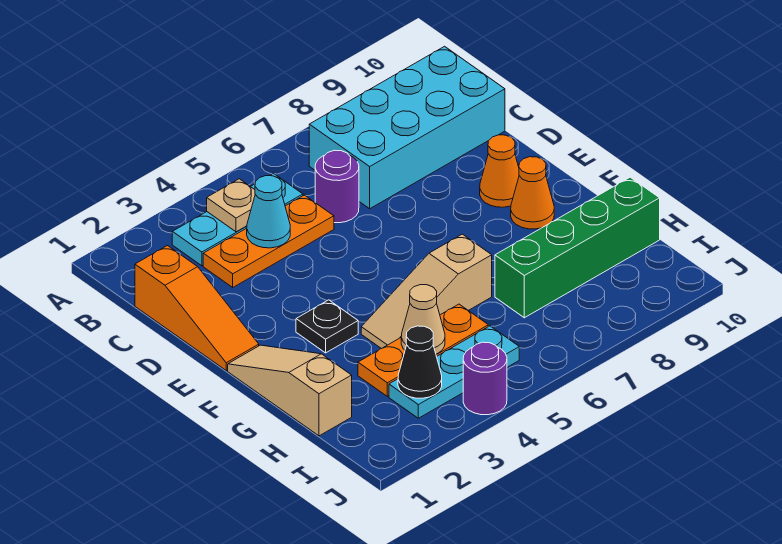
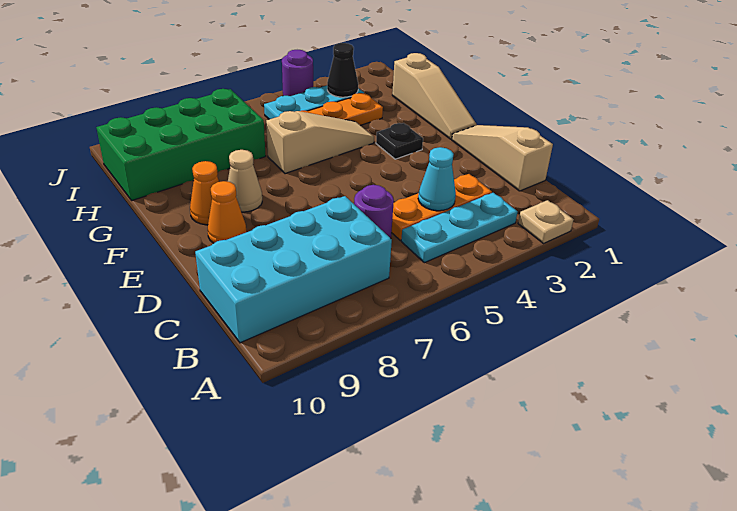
tan 1x1 plate [207,179,255,232] -> tan 1x1 plate moved to [518,200,574,243]
orange 1x3 slope [135,246,259,370] -> tan 1x3 slope [452,125,553,191]
tan 1x1 cone [401,285,445,354] -> tan 1x1 cone moved to [228,150,262,212]
green 1x4 brick [495,177,660,318] -> green 2x4 brick [96,89,266,200]

